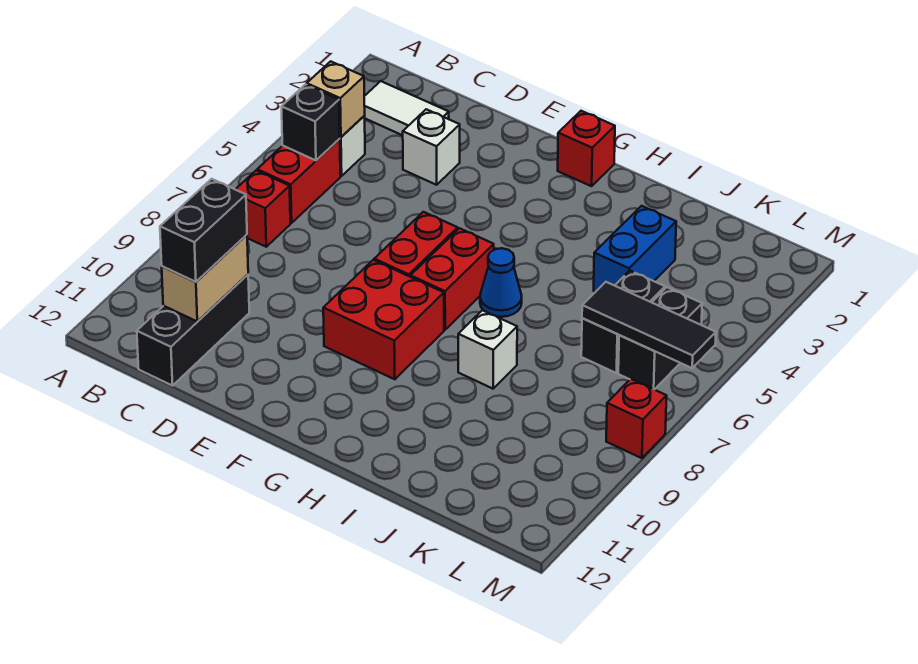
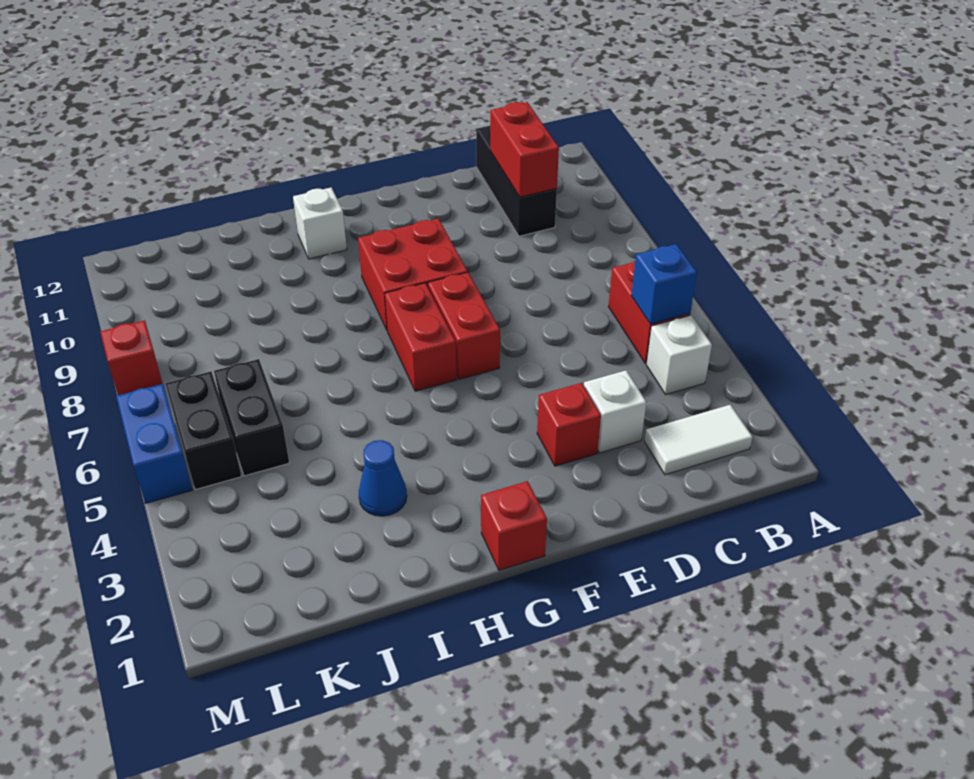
tan 1x1 brick [307,61,365,137] -> none
black 1x1 brick [282,84,340,160] -> blue 1x1 brick [631,244,697,324]
red 1x1 brick [235,171,290,247] -> red 1x1 brick moved to [537,383,601,466]
tan 1x2 brick [162,235,248,322] -> red 1x2 brick [490,102,559,197]
black 1x2 brick [160,179,247,282] -> none
blue 1x1 cone [480,248,522,317] -> blue 1x1 cone moved to [359,440,407,516]
white 1x1 brick [458,310,517,389] -> white 1x1 brick moved to [293,187,347,259]
blue 1x2 brick [594,206,676,292] -> blue 1x2 brick moved to [116,384,192,503]
black 1x3 tile [582,282,716,368] -> none

